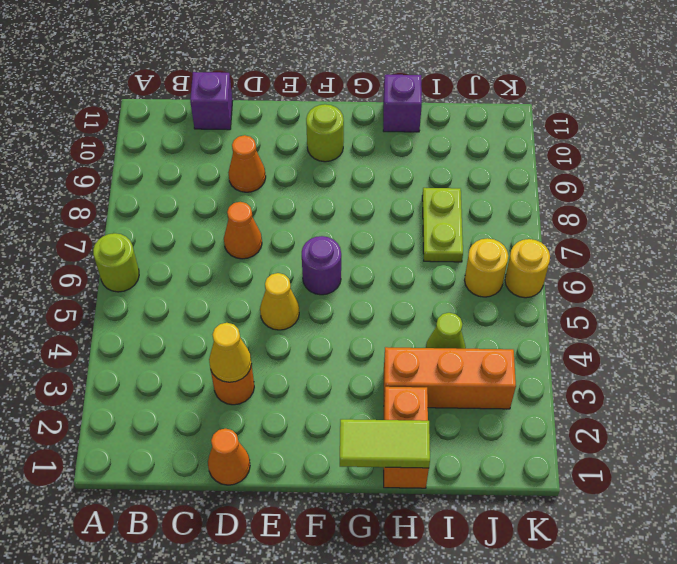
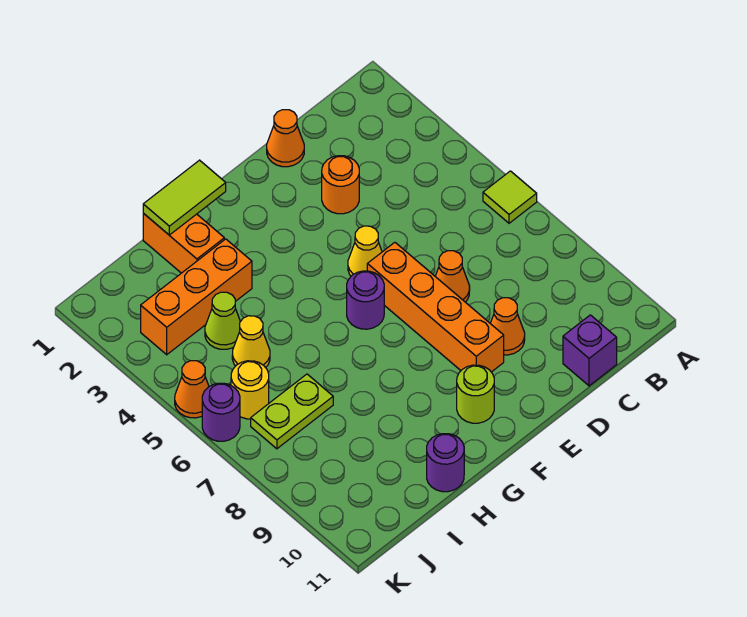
lime 1x1 round brick [93,233,139,292] -> lime 1x1 tile [483,171,537,223]
yellow 1x1 cone [209,323,251,382] -> yellow 1x1 cone moved to [232,316,270,368]
none -> orange 1x4 brick [367,242,504,372]
purple 1x1 brick [383,75,422,132] -> purple 1x1 round brick [427,434,464,492]
lime 1x2 plate [422,188,463,262] -> lime 1x2 plate turned to [251,374,333,449]
none -> orange 1x1 cone [175,361,209,418]
yellow 1x1 round brick [505,239,550,298] -> purple 1x1 round brick [202,383,240,441]

